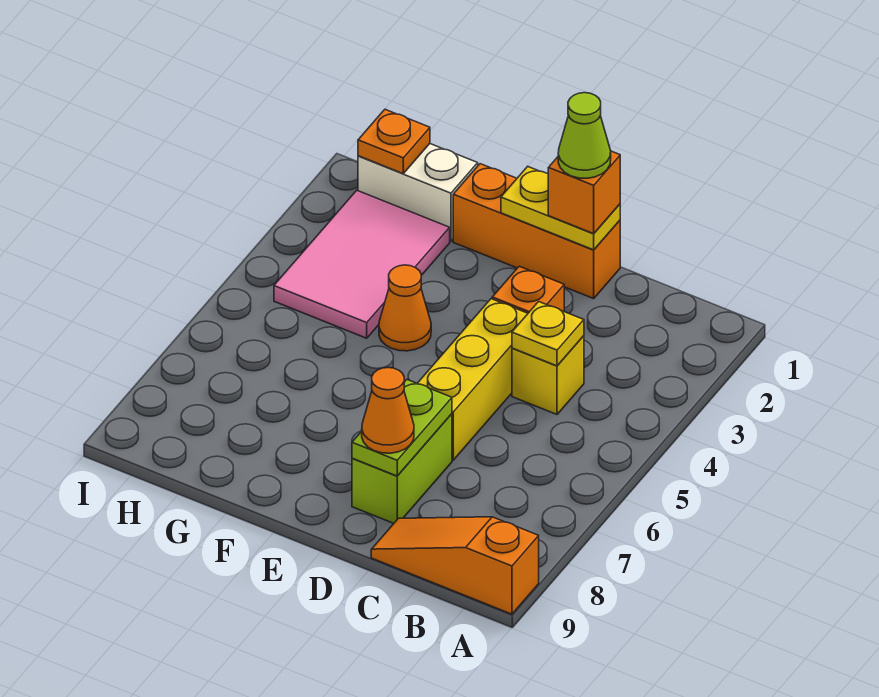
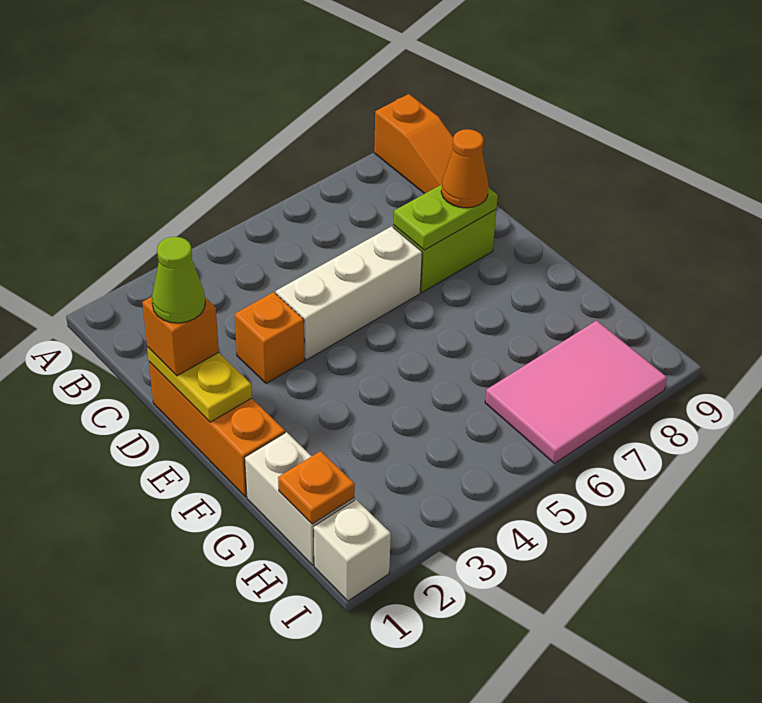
yellow 1x1 brick [512,336,584,414] -> none
yellow 1x1 plate [512,302,584,366] -> none
yellow 1x3 brick [417,299,528,460] -> white 1x3 brick [276,226,422,360]
orange 1x1 cone [379,265,431,351] -> none
pink 2x3 tile [274,190,450,338] -> pink 2x3 tile moved to [485,321,667,463]
none -> white 1x1 brick [314,500,391,601]

